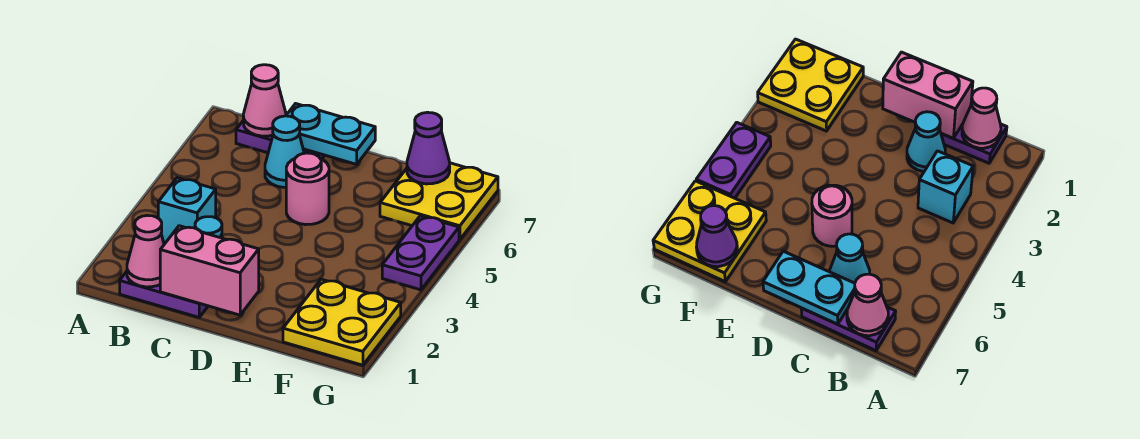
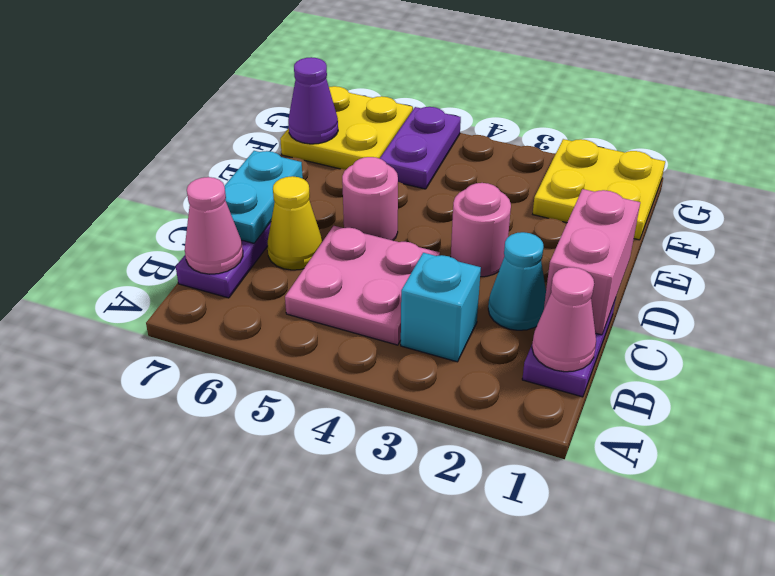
none -> pink 2x2 plate [285,226,440,345]
cyan 1x1 cone [265,116,304,187] -> yellow 1x1 cone [267,176,322,270]
none -> pink 1x1 round brick [451,183,511,277]
purple 1x2 plate [382,216,459,290] -> purple 1x2 plate turned to [380,107,461,189]

